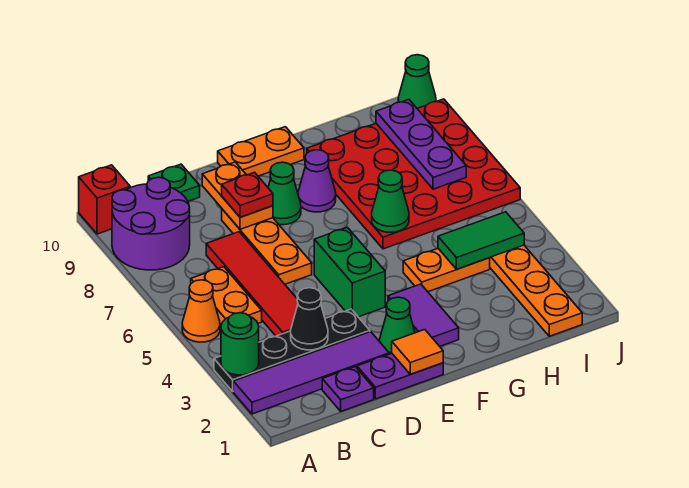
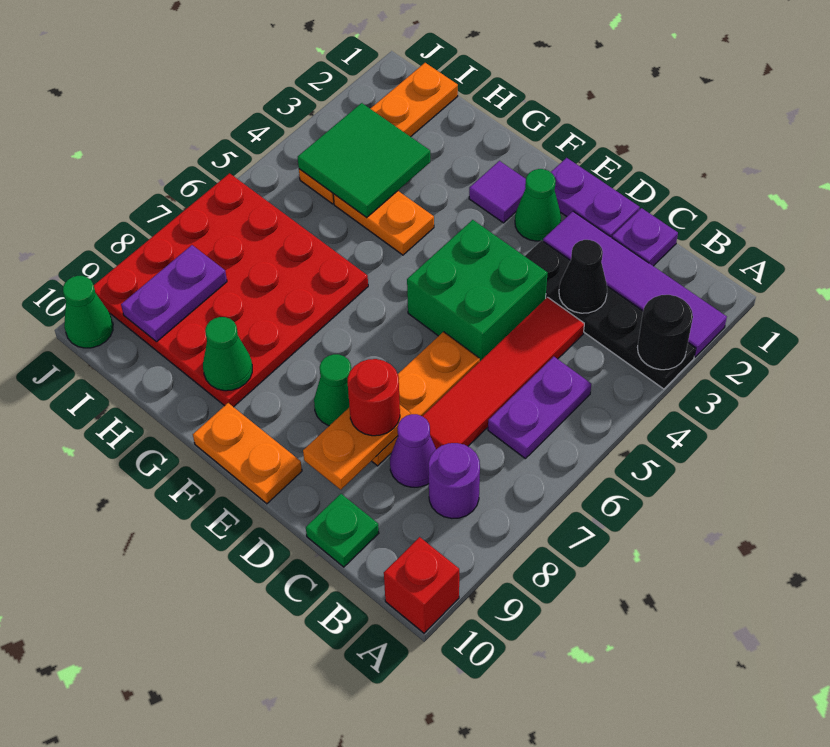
green 1x1 round brick [221,313,259,375] -> black 1x1 round brick [637,295,693,370]
orange 1x1 cone [182,280,220,342] -> none
purple 2x2 round brick [112,177,190,270] -> purple 1x1 round brick [428,443,480,519]
orange 1x2 plate [191,267,262,325] -> purple 1x2 plate [488,357,591,458]
red 1x1 plate [222,172,273,217] -> red 1x1 round brick [348,359,400,436]
orange 1x1 tile [392,330,443,374] -> none
green 1x2 brick [314,227,385,317] -> green 2x2 brick [407,220,548,361]
purple 1x2 tile [388,284,459,346] -> purple 1x1 tile [469,161,526,223]
purple 1x1 cone [298,150,336,212] -> purple 1x1 cone moved to [390,414,436,487]
green 1x1 cone [372,170,409,232] -> green 1x1 cone moved to [203,317,252,391]
green 1x2 tile [438,212,524,269] -> green 2x2 tile [298,103,430,218]
purple 1x3 plate [376,100,466,189] -> purple 1x2 plate [121,245,227,342]

